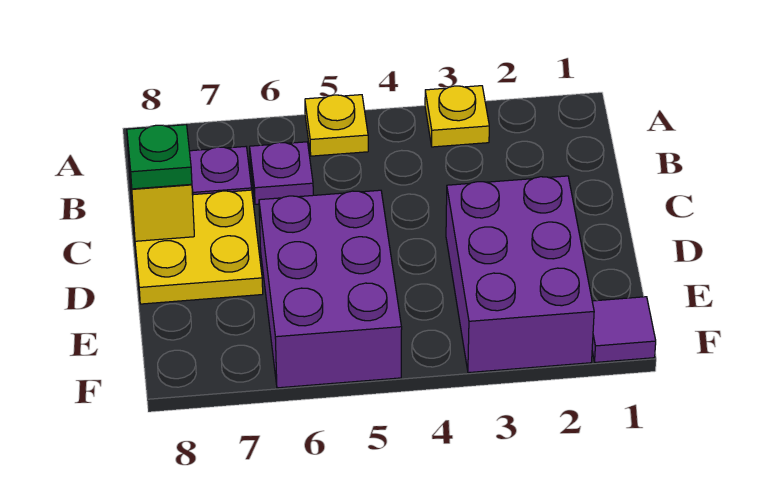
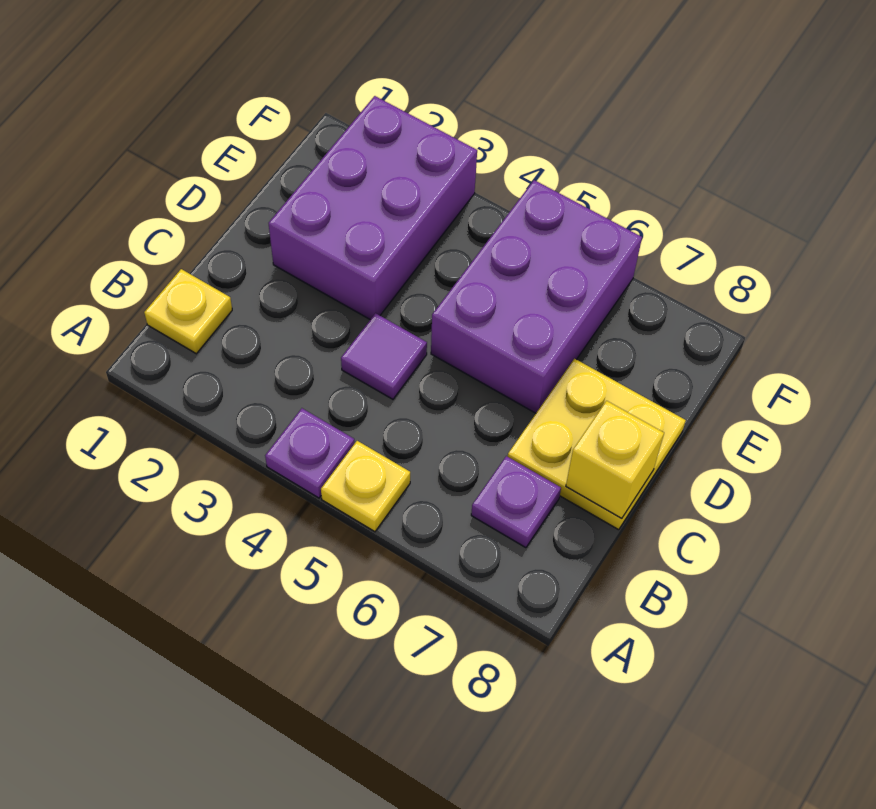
yellow 1x1 plate [425,86,489,147] -> yellow 1x1 plate moved to [144,269,232,354]
purple 1x1 plate [250,142,313,204] -> purple 1x1 plate moved to [265,408,355,498]
green 1x1 plate [127,125,192,189] -> none
purple 1x1 tile [592,297,656,362] -> purple 1x1 tile moved to [341,313,427,399]

